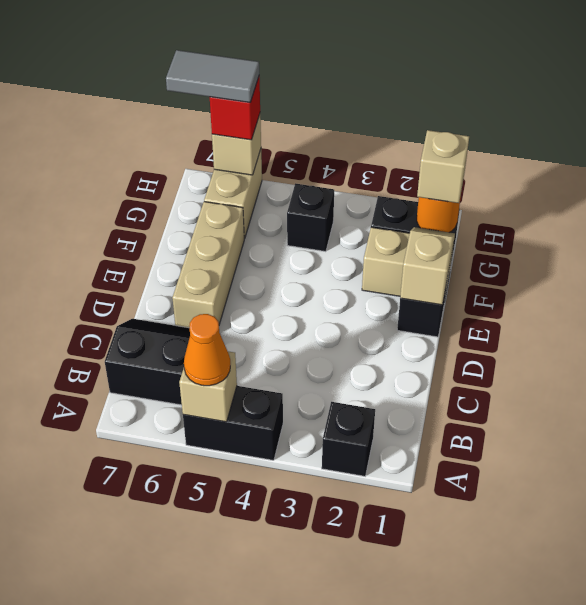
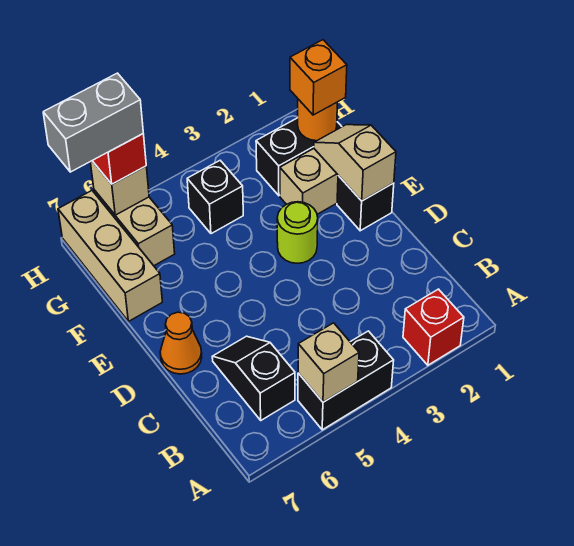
black 1x1 brick [322,402,375,476] -> red 1x1 brick [403,289,464,365]
orange 1x1 cone [184,314,230,386] -> orange 1x1 cone moved to [160,312,202,374]
black 2x2 slope [105,319,190,405] -> black 1x2 slope [212,336,295,420]
tan 1x3 brick [172,202,244,328] -> tan 1x3 brick moved to [58,191,162,321]
none -> lime 1x1 round brick [277,202,318,263]
tan 1x1 brick [417,130,469,203] -> orange 1x1 brick [290,40,347,115]
grey 1x2 tile [166,50,259,102] -> grey 1x2 brick [43,73,143,172]

